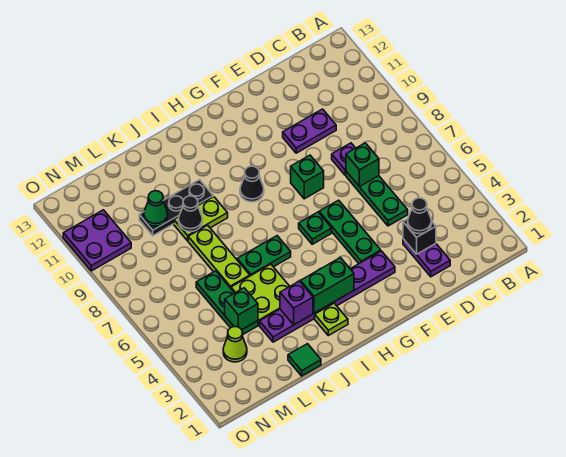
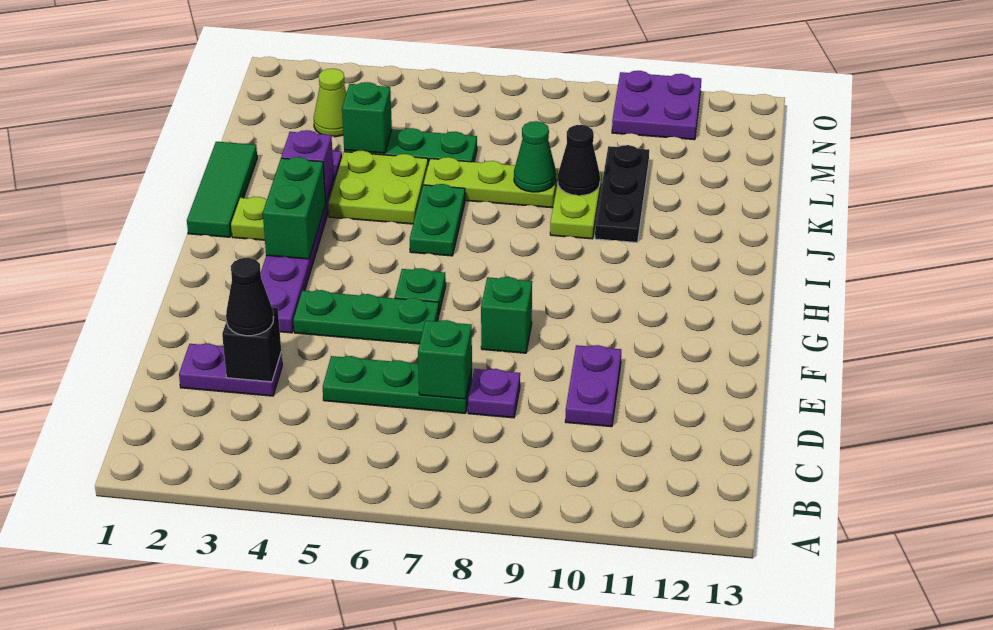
black 1x1 cone [240,166,264,202] -> none
green 1x1 tile [288,344,321,376] -> green 1x3 tile [187,142,257,237]
green 1x1 cone [144,191,168,226] -> green 1x1 cone moved to [514,121,556,192]

